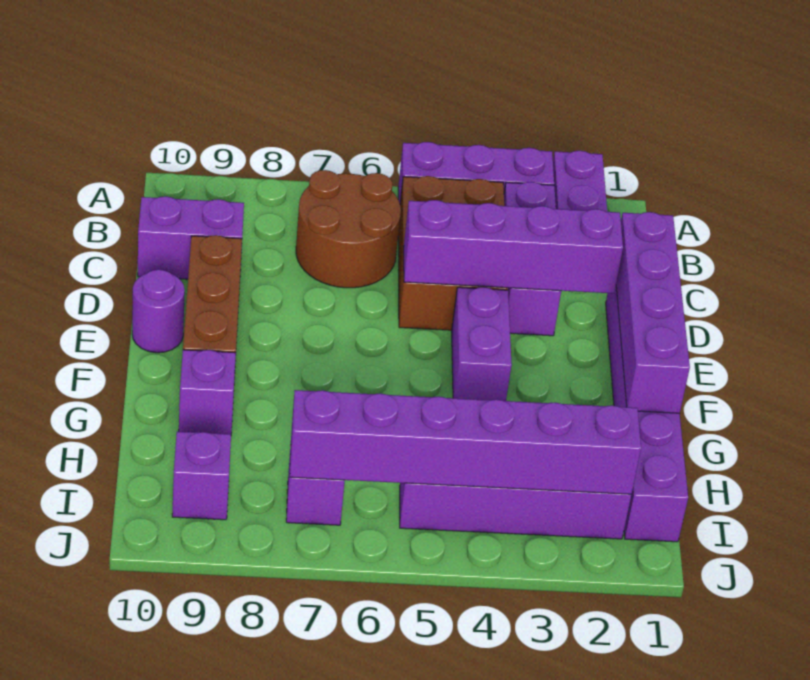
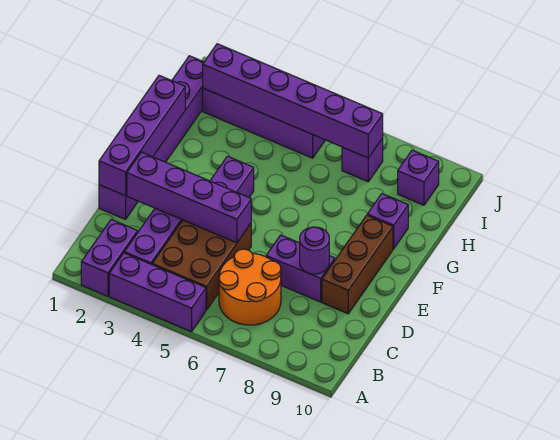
brown 2x2 round brick [296,170,401,288] -> orange 2x2 round brick [219,249,281,325]
purple 1x2 brick [138,196,244,279] -> purple 1x2 brick moved to [266,235,335,302]
purple 1x1 round brick [132,270,185,353] -> purple 1x1 round brick moved to [300,227,329,274]

